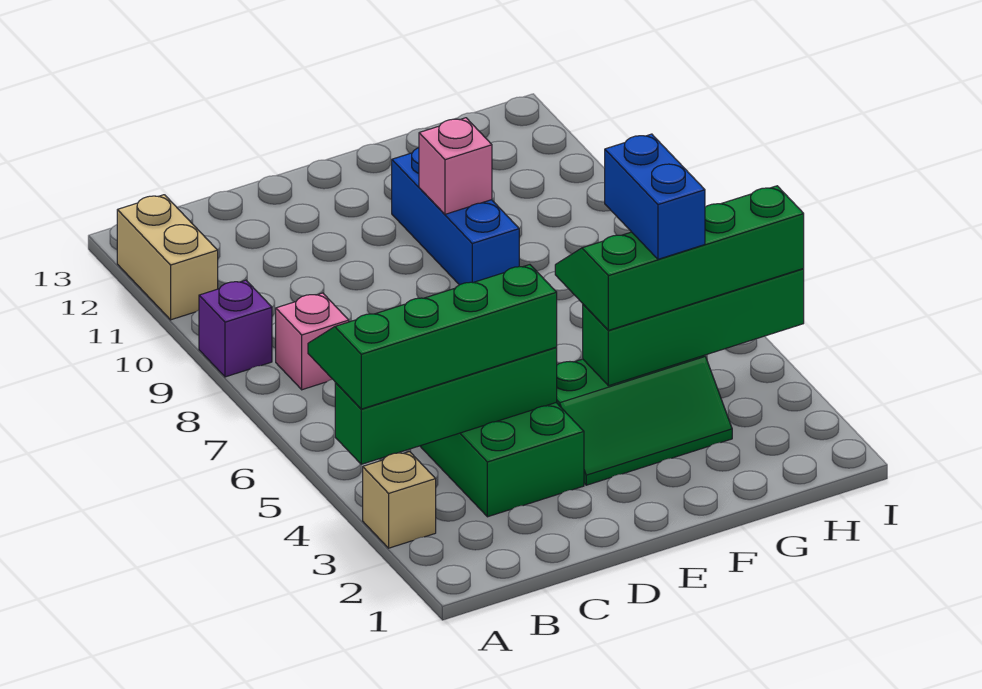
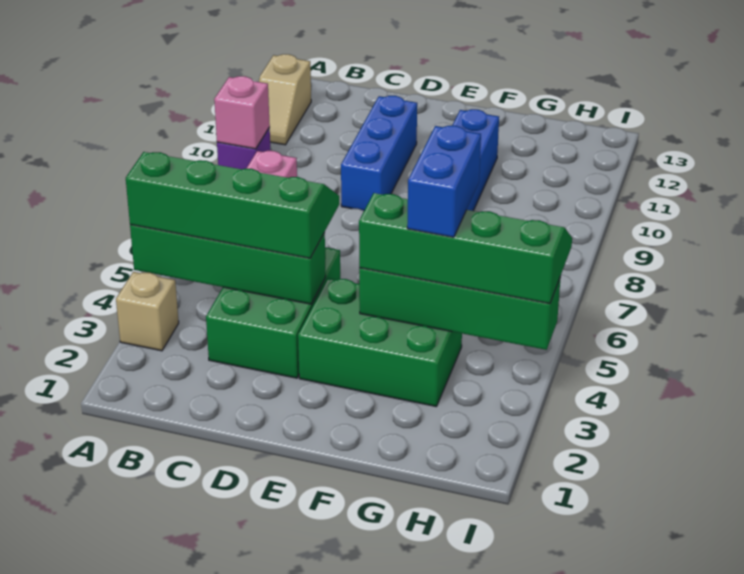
tan 1x2 brick [117,195,218,320] -> tan 1x2 slope [259,54,311,145]
none -> blue 1x3 brick [341,96,417,211]
green 2x3 slope [556,355,732,485] -> green 2x3 brick [298,278,462,406]
pink 1x1 brick [419,118,492,214] -> pink 1x1 brick moved to [214,76,270,149]

